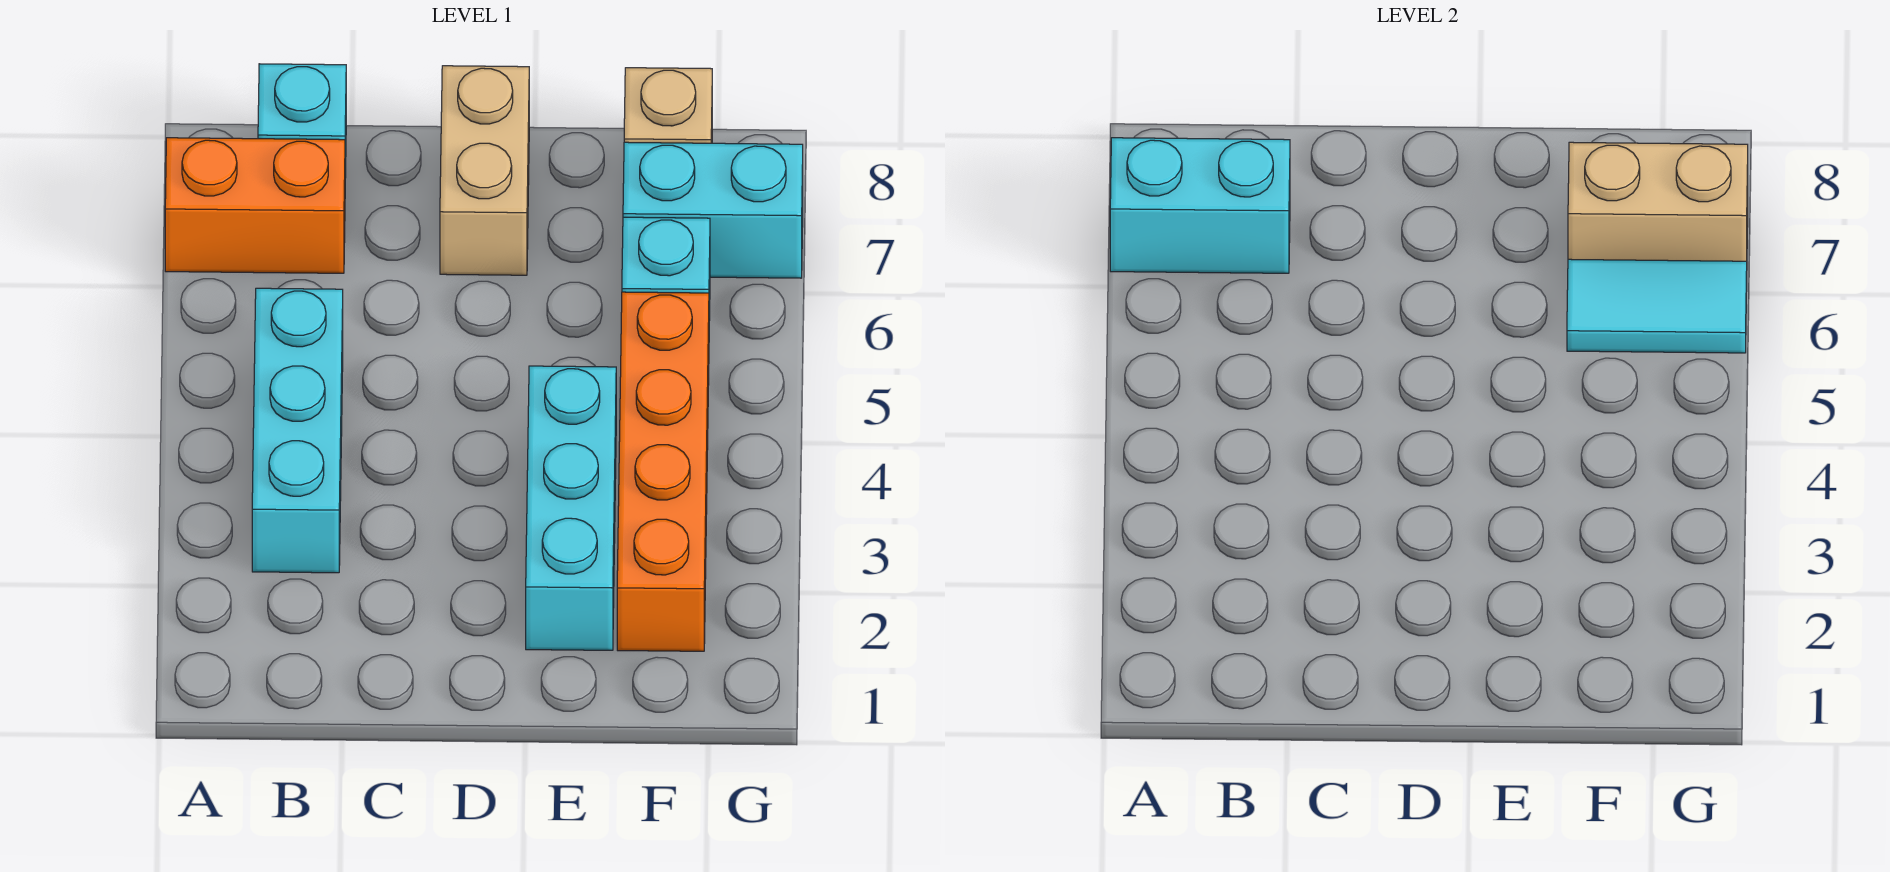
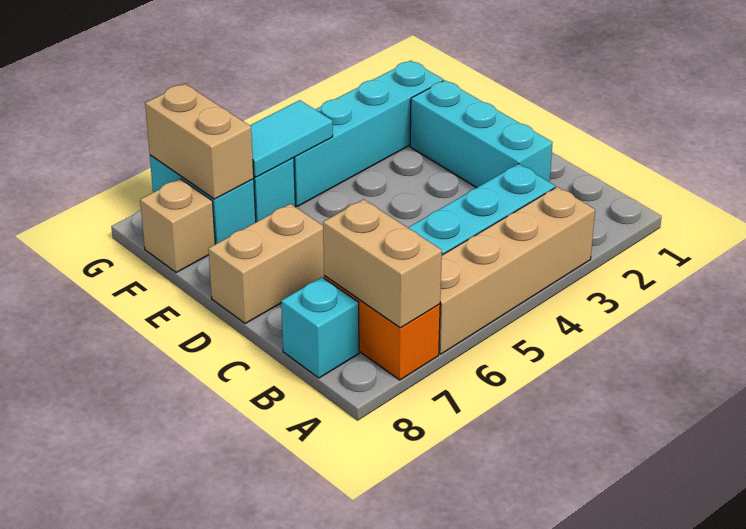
none -> tan 1x4 brick [439,187,595,354]
cyan 1x2 brick [1110,138,1290,273] -> tan 1x2 brick [323,199,442,328]
cyan 1x3 brick [526,366,616,650] -> cyan 1x3 brick turned to [410,80,553,188]
orange 1x4 brick [617,292,709,651] -> cyan 1x4 brick [294,60,443,206]
cyan 1x2 tile [1567,259,1747,353] -> cyan 1x2 tile turned to [250,100,333,177]

